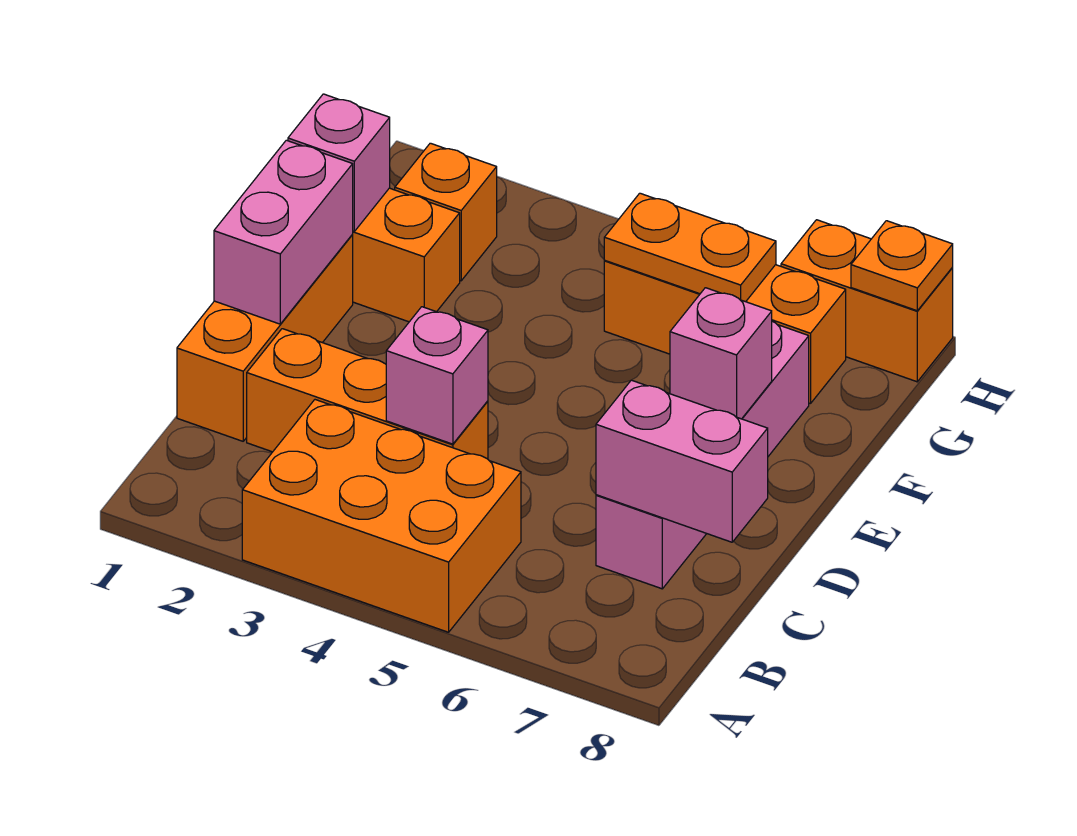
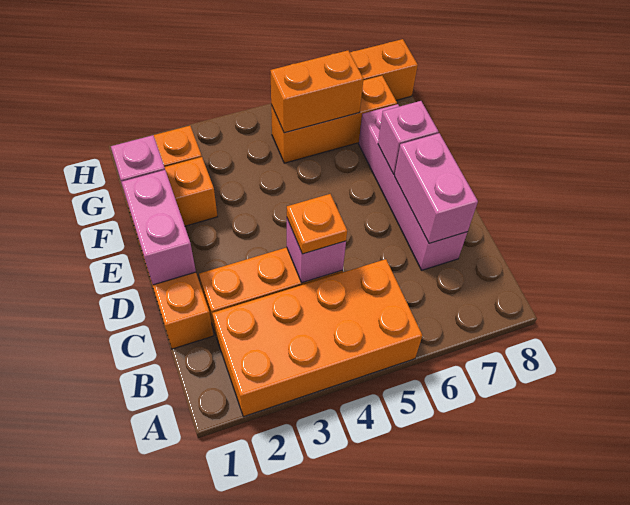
orange 2x3 brick [242,400,521,632] -> orange 2x4 brick [212,259,422,417]
pink 1x2 brick [596,380,768,542] -> pink 1x2 brick turned to [394,133,478,243]
orange 1x2 plate [604,193,776,302] -> orange 1x2 brick [270,50,363,133]
orange 1x1 plate [851,221,953,311] -> orange 1x1 plate moved to [287,194,347,254]

